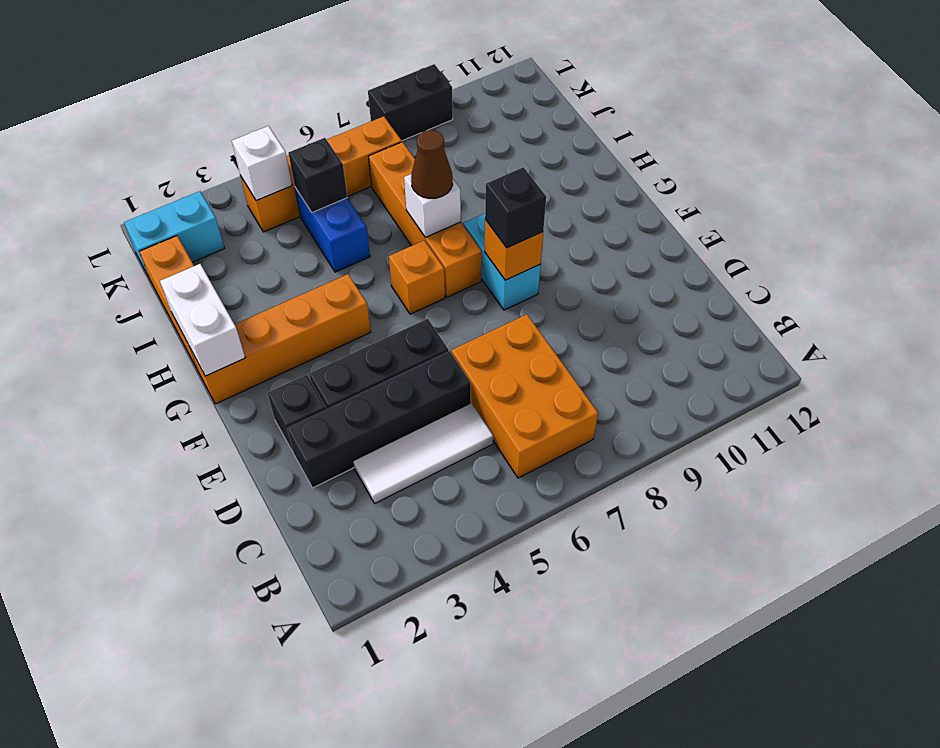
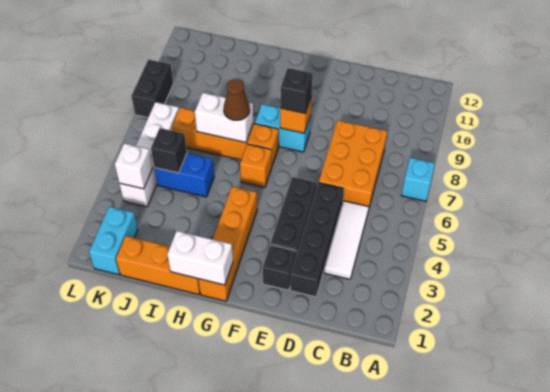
none -> cyan 1x1 brick [401,158,435,201]
orange 2x3 brick [451,314,598,478] -> orange 2x3 brick turned to [319,120,387,207]
white 1x1 brick [404,174,461,237] -> white 1x2 brick [195,93,253,142]
orange 1x4 brick [241,116,402,232] -> white 1x4 brick [119,102,179,207]

